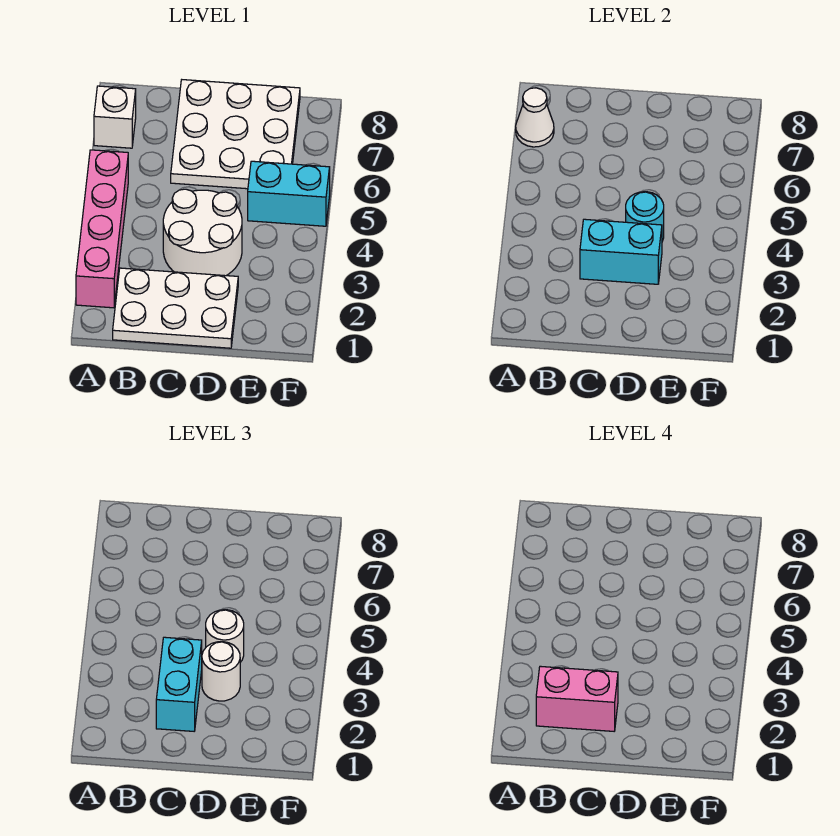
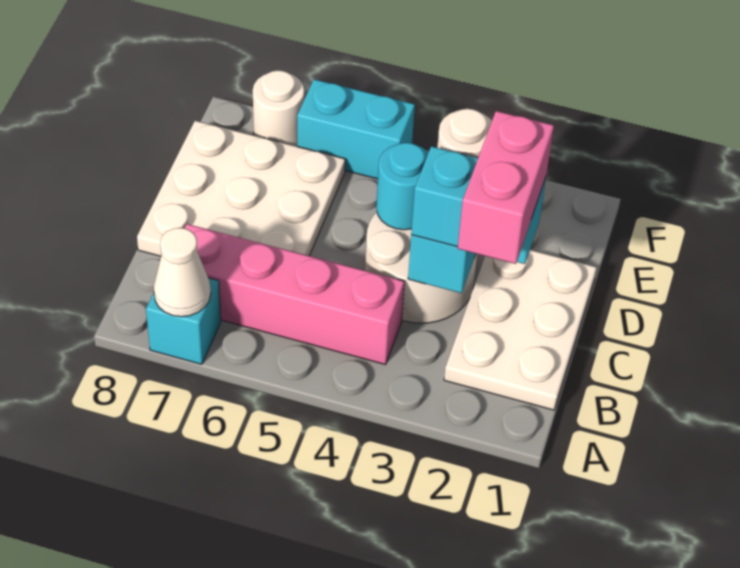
pink 1x4 brick [76,150,128,308] -> pink 1x4 brick moved to [185,224,404,365]
white 1x1 brick [94,86,136,148] -> cyan 1x1 brick [146,278,221,364]
white 1x1 round brick [206,610,244,662] -> white 1x1 round brick moved to [253,70,304,146]
cyan 1x2 brick [248,161,330,226] -> cyan 1x2 brick turned to [297,79,415,179]

